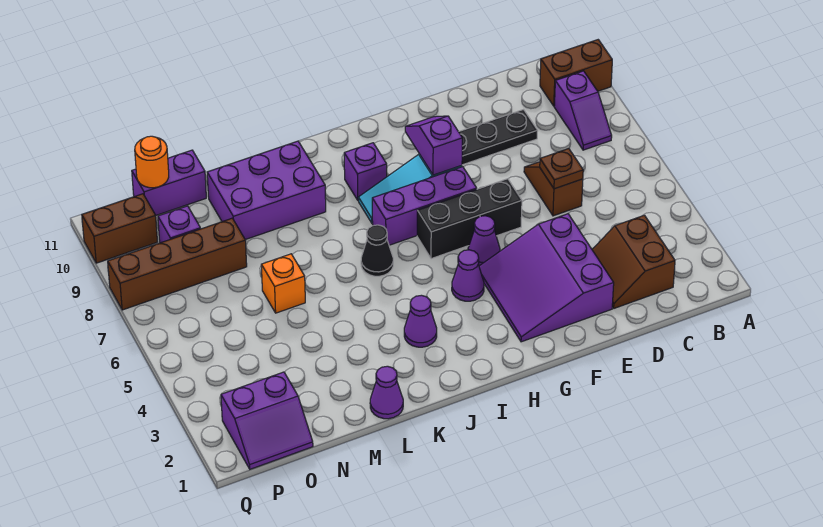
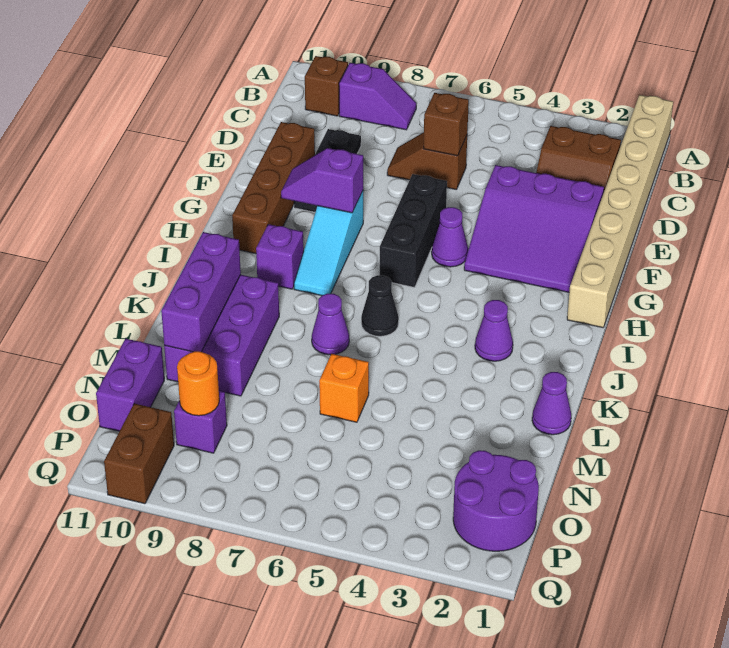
none -> tan 1x8 brick [567,95,673,328]
brown 1x2 brick [540,40,612,106] -> brown 1x1 brick [305,56,348,116]
brown 1x1 plate [540,149,583,189] -> brown 1x1 brick [423,93,469,156]
purple 1x3 brick [372,167,477,245] -> purple 1x3 brick moved to [161,232,241,352]
purple 1x1 cone [452,250,484,301] -> purple 1x1 cone moved to [312,293,349,355]
brown 1x4 brick [108,218,247,310] -> brown 1x4 brick moved to [232,122,315,254]
purple 2x2 slope [221,372,313,469] -> purple 2x2 round brick [453,450,539,551]
orange 1x1 round brick [135,136,169,188] -> orange 1x1 round brick moved to [177,351,219,416]

